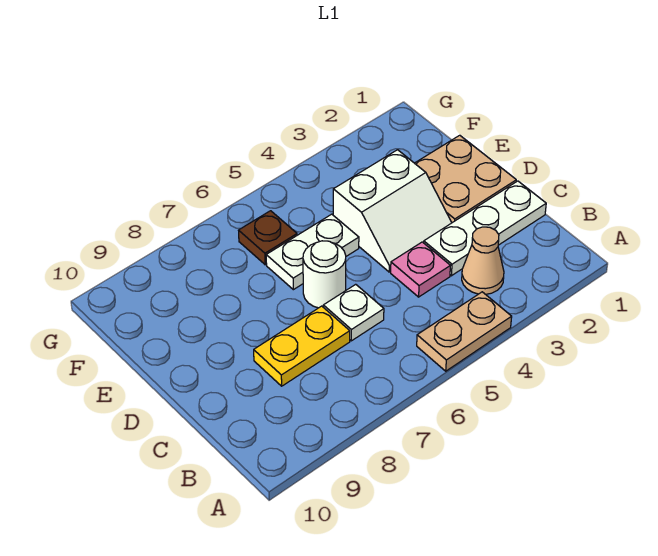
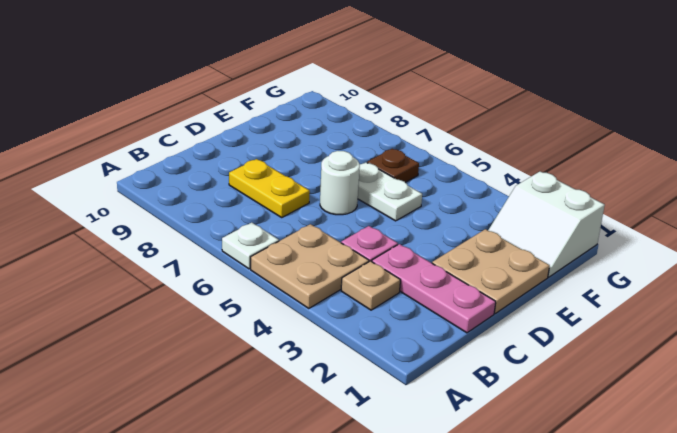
tan 1x2 plate [417,292,512,371] -> tan 2x2 plate [251,224,369,308]
tan 1x1 cone [462,227,504,294] -> tan 1x1 plate [341,261,400,310]
white 1x3 plate [424,181,546,276] -> pink 1x3 plate [372,244,496,333]
white 1x1 plate [323,284,384,341] -> white 1x1 plate moved to [222,222,279,269]
white 2x2 slope [333,150,452,272] -> white 2x2 slope moved to [488,171,605,277]

